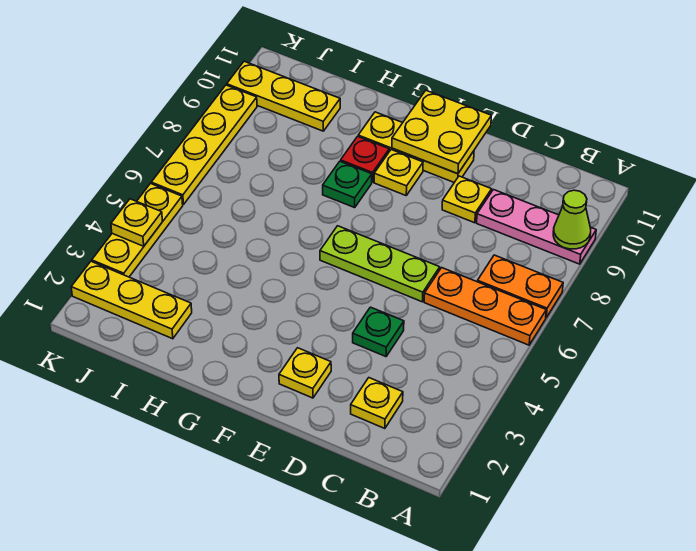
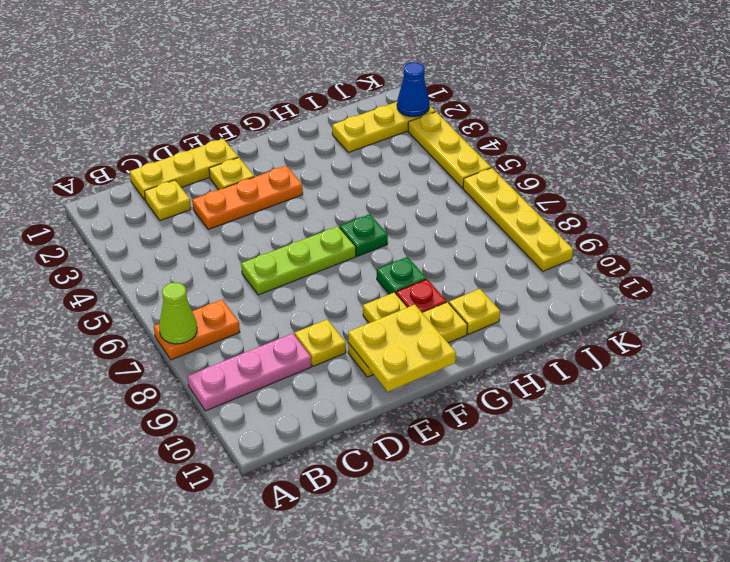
orange 1x3 plate [424,268,546,345] -> orange 1x3 plate moved to [192,166,303,229]
lime 1x1 cone [553,190,591,249] -> lime 1x1 cone moved to [159,282,197,344]
green 1x1 plate [353,307,404,357] -> green 1x1 plate moved to [340,214,388,256]
yellow 1x3 plate [227,61,340,131] -> yellow 1x3 plate moved to [130,139,238,200]
none -> blue 1x1 cone [397,62,429,117]
yellow 1x1 plate [111,199,163,246] -> yellow 1x1 plate moved to [449,289,500,334]

